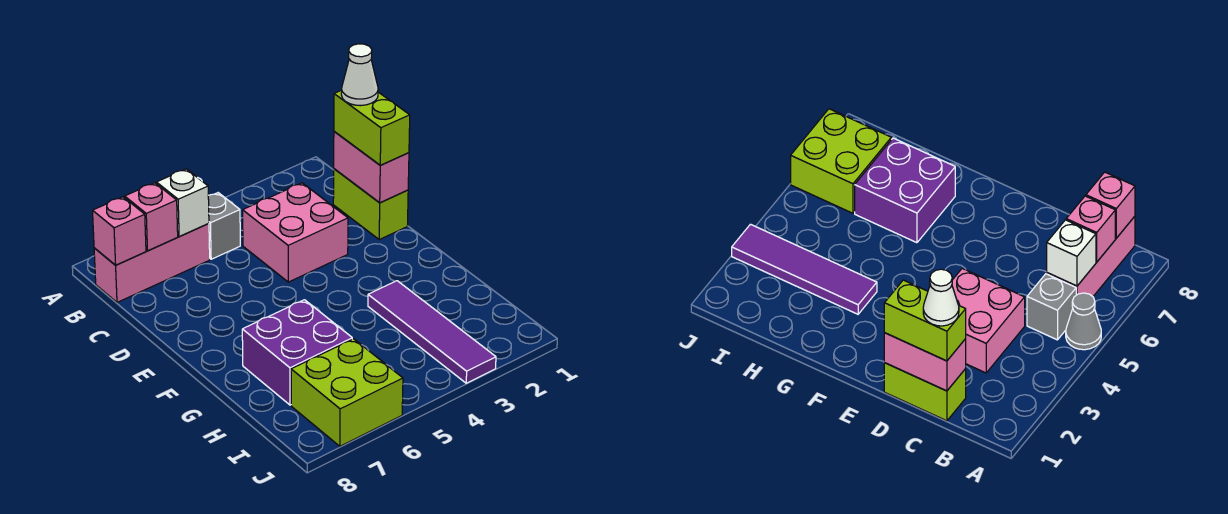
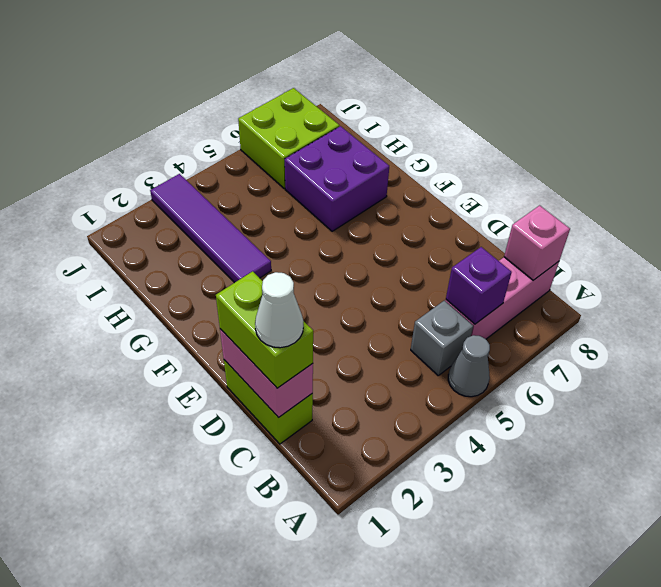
white 1x1 brick [156,169,209,237] -> purple 1x1 brick [446,247,512,324]
pink 1x1 brick [125,183,178,251] -> none
pink 2x2 brick [243,183,348,282] -> none

